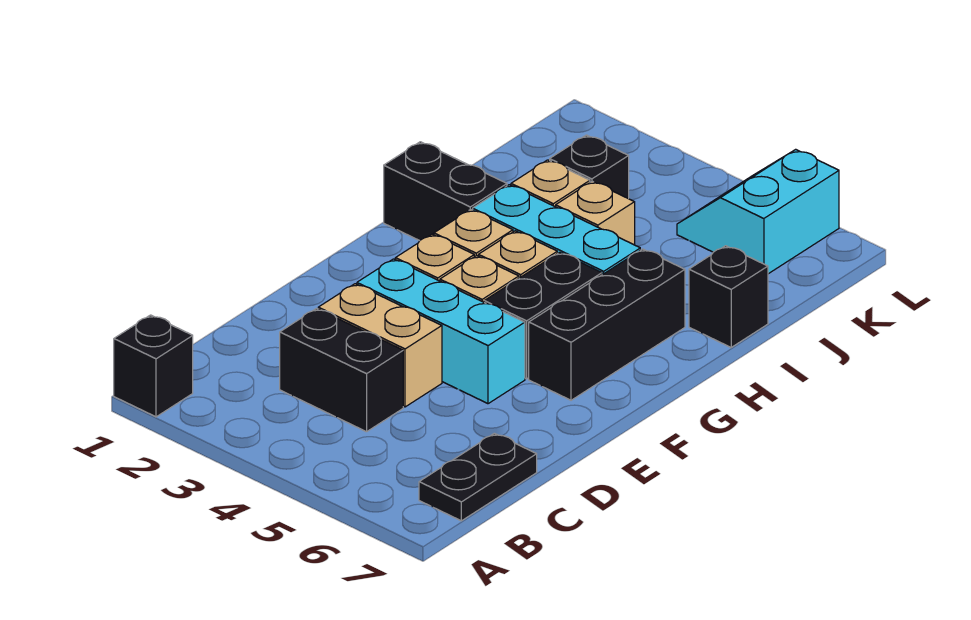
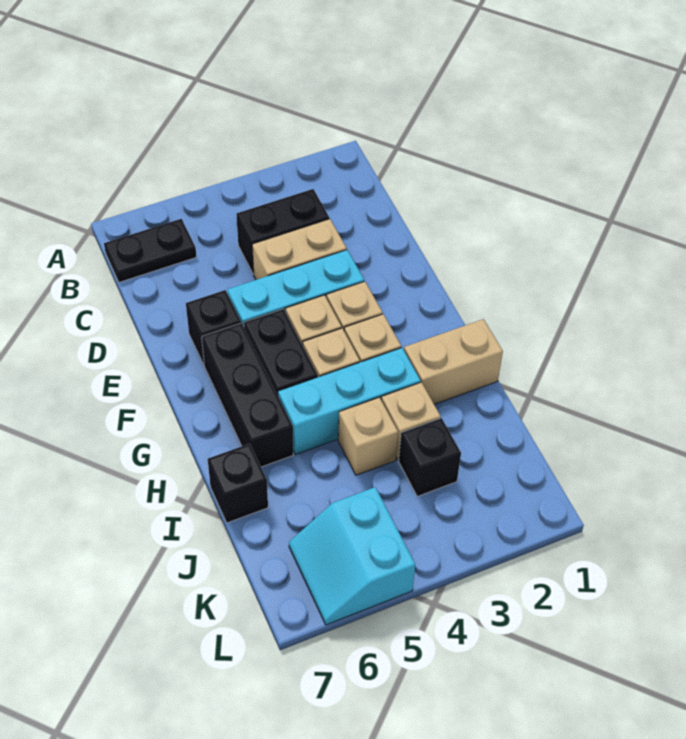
black 1x1 brick [114,315,193,417] -> black 1x1 brick moved to [186,290,241,364]
black 1x2 plate [419,433,537,521] -> black 1x2 plate turned to [104,219,196,282]
black 1x2 brick [384,142,507,241] -> tan 1x2 brick [404,319,503,404]
cyan 2x2 slope [677,149,839,274] -> cyan 2x2 slope turned to [289,487,415,625]

